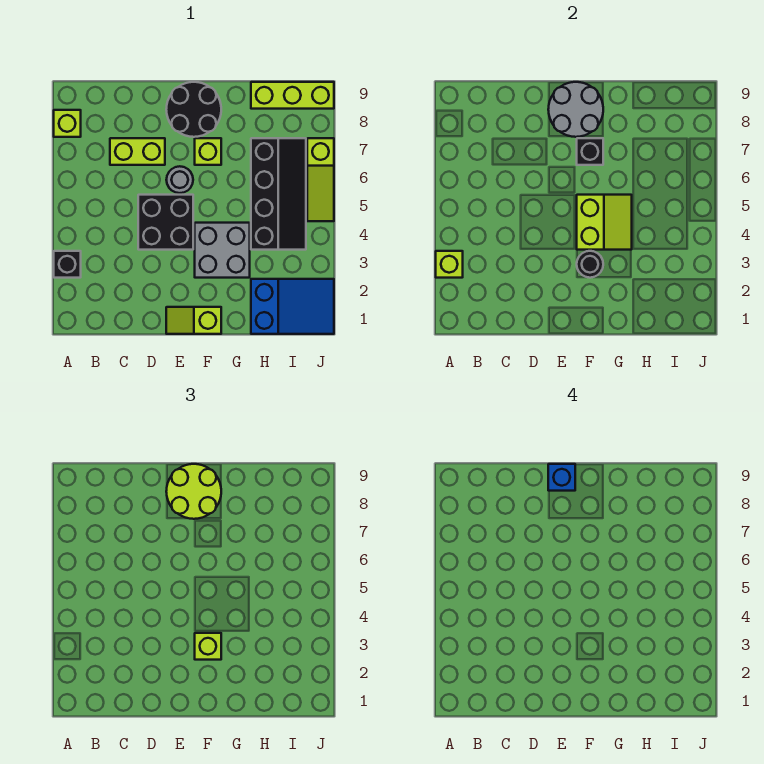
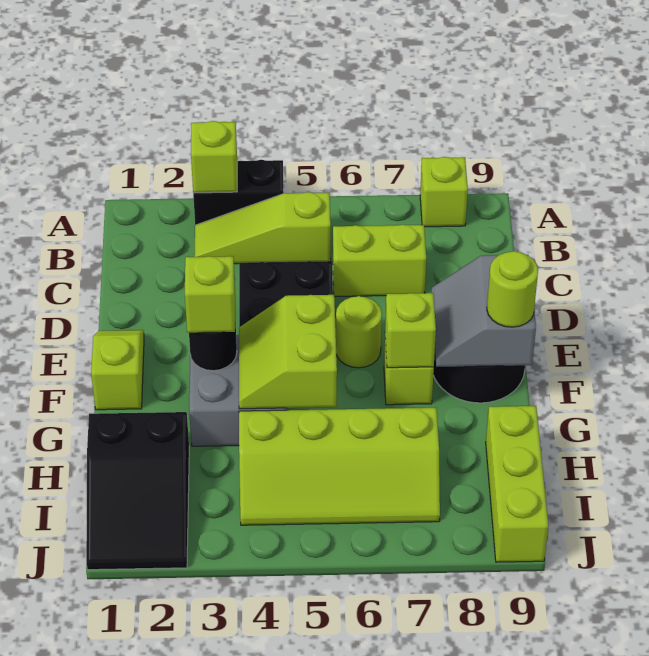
black 1x1 brick [54,251,81,278] -> black 1x2 brick [193,160,284,225]
lime 1x2 brick [110,138,165,165] -> lime 1x2 brick turned to [333,225,426,296]
grey 1x1 round brick [166,166,193,193] -> lime 1x1 round brick [336,296,382,368]
grey 2x2 round brick [548,82,603,137] -> grey 2x2 slope [431,255,536,367]
lime 2x2 round brick [166,464,221,519] -> lime 1x1 round brick [487,251,538,327]
blue 1x1 brick [548,464,575,491] -> none
lime 2x2 slope [577,195,632,250] -> lime 2x2 slope turned to [239,295,337,409]
black 1x1 brick [577,138,603,165] -> lime 1x1 brick [385,293,436,368]
blue 2x3 slope [251,279,334,334] -> black 2x3 slope [86,412,189,570]
black 2x4 slope [251,138,306,250] -> lime 2x4 slope [239,408,440,525]
lime 1x3 slope [307,138,334,221] -> lime 1x3 slope moved to [195,192,331,264]

